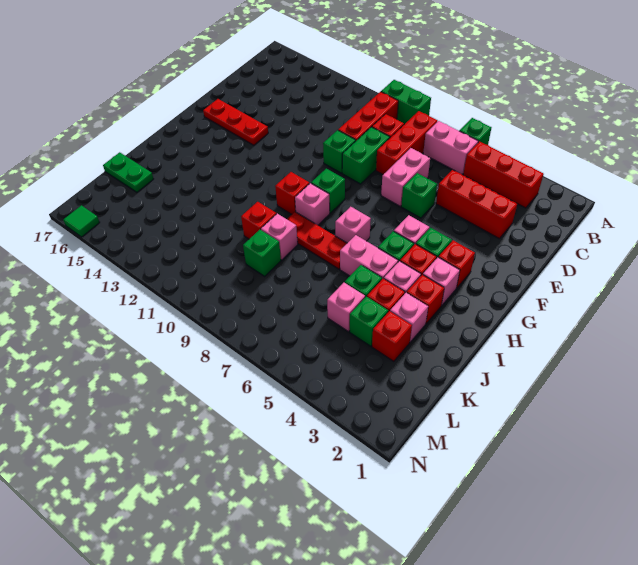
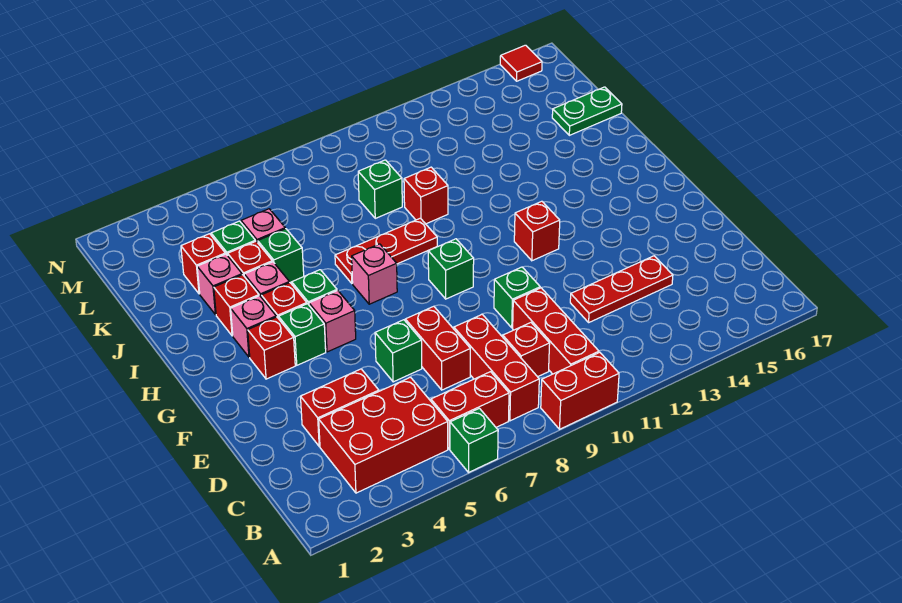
green 1x2 brick [381,80,431,124] -> red 1x2 brick [541,352,619,429]
red 1x3 brick [463,142,544,208] -> red 2x3 brick [319,377,448,493]
pink 1x2 brick [423,121,478,174] -> red 1x2 brick [431,372,509,449]
red 1x3 brick [436,170,517,238] -> red 1x2 brick [300,369,379,446]
pink 1x2 brick [381,148,430,206] -> red 1x2 brick [405,306,470,390]
green 1x2 brick [342,127,390,184] -> none
red 1x3 plate [203,99,268,145] -> red 1x3 plate moved to [570,256,673,322]
pink 1x1 brick [295,183,330,225] -> none
red 1x1 brick [275,172,309,214] -> red 1x1 brick moved to [514,201,560,261]
pink 1x2 brick [340,235,398,279] -> none
pink 1x1 brick [261,214,298,260] -> none
green 1x1 tile [63,205,100,237] -> red 1x1 tile [500,45,542,81]

